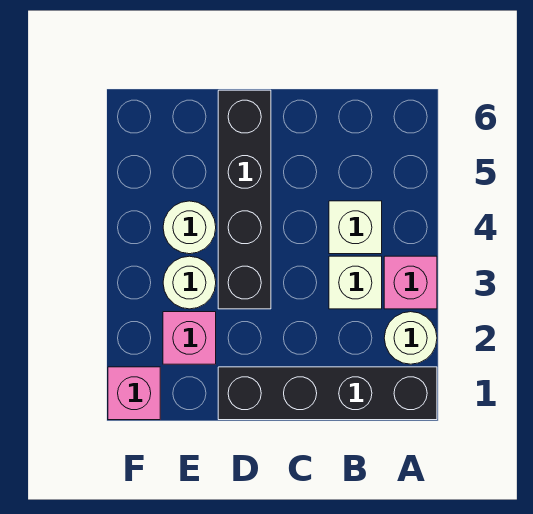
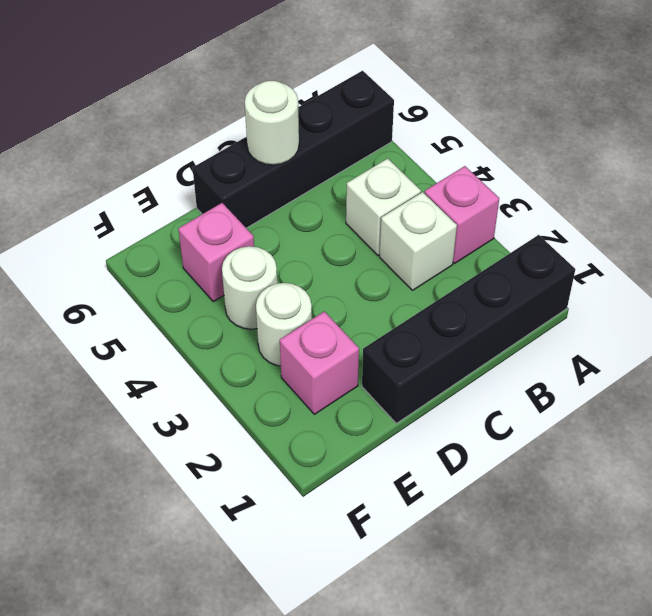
white 1x1 round brick [384,312,437,364] -> white 1x1 round brick moved to [245,81,299,165]
black 1x4 brick [218,90,271,309] -> black 1x4 brick turned to [193,71,394,228]
pink 1x1 brick [108,367,160,420] -> pink 1x1 brick moved to [178,203,254,302]

